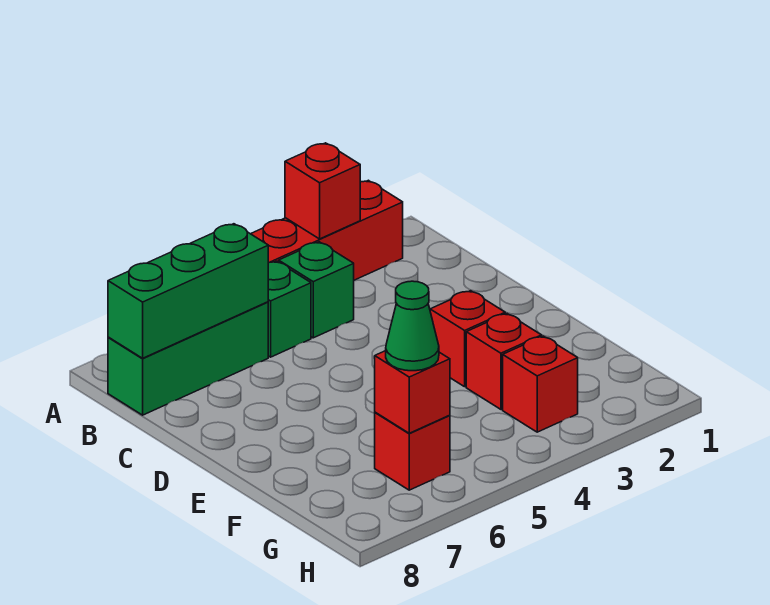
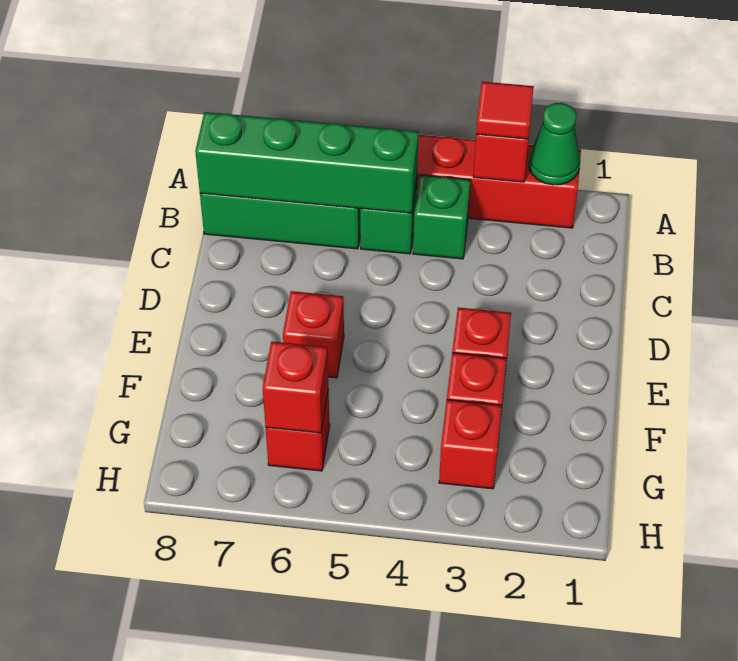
none -> red 1x1 tile [476,82,534,139]
green 1x3 brick [108,224,268,358] -> green 1x4 brick [195,112,418,213]
none -> red 1x1 brick [283,291,344,378]
green 1x1 cone [386,281,439,371] -> green 1x1 cone moved to [529,103,580,185]

